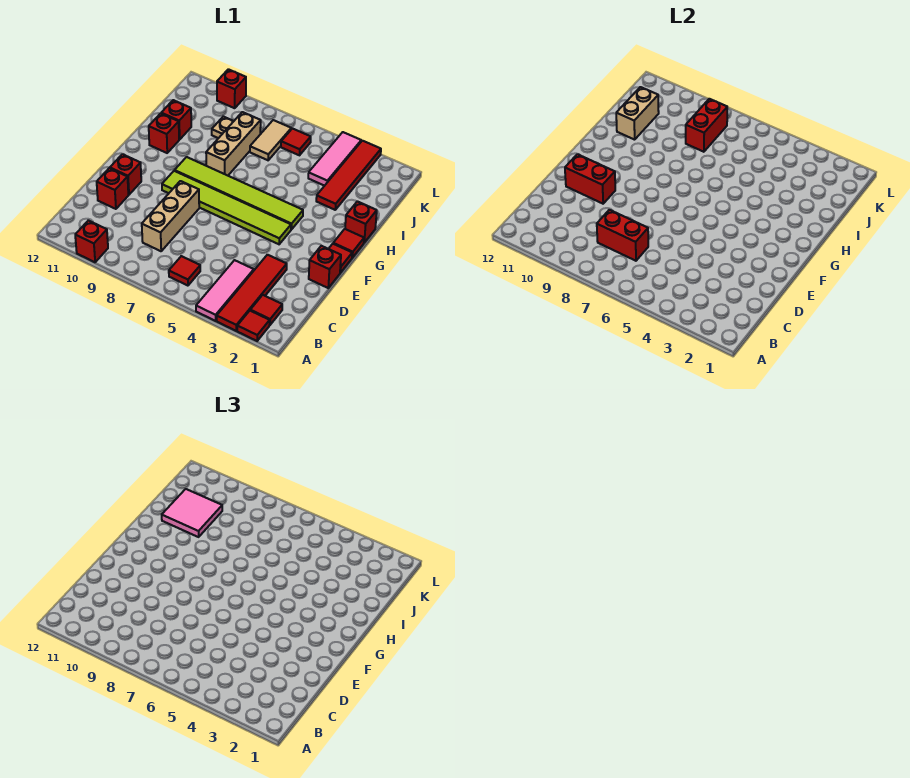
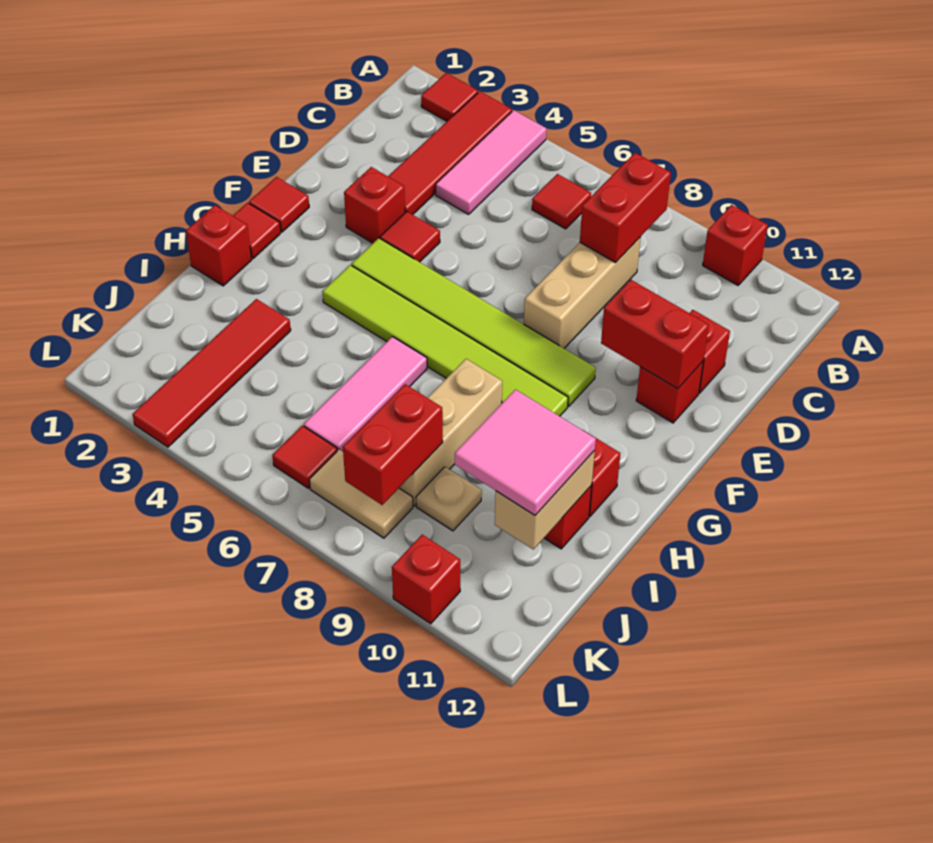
red 1x1 tile [250,295,282,325] -> red 1x1 tile moved to [380,211,440,262]
red 1x2 brick [597,210,648,261] -> red 1x2 brick turned to [580,153,671,263]
red 1x1 brick [309,246,341,288] -> red 1x1 brick moved to [344,167,405,243]
pink 1x3 tile [308,132,361,186] -> pink 1x3 tile moved to [304,337,427,452]
tan 1x2 tile [250,120,291,160] -> tan 1x2 tile turned to [309,450,413,538]

